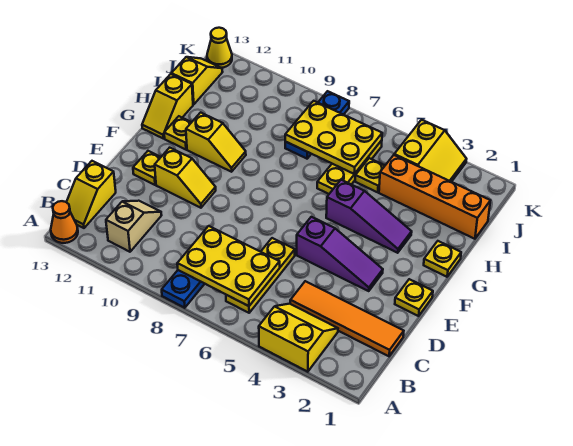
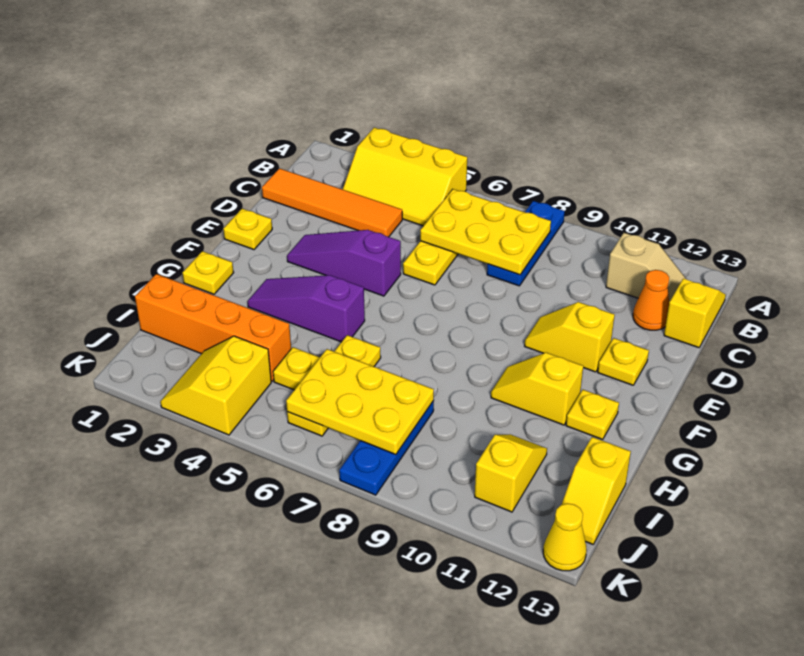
yellow 2x2 slope [259,304,338,372] -> yellow 2x3 slope [343,128,467,226]
orange 1x1 cone [51,201,78,243] -> orange 1x1 cone moved to [633,270,669,330]
tan 1x2 slope [106,201,162,252] -> tan 1x2 slope turned to [606,233,687,302]
yellow 1x2 slope [142,74,193,139] -> yellow 1x2 slope moved to [475,434,547,512]

